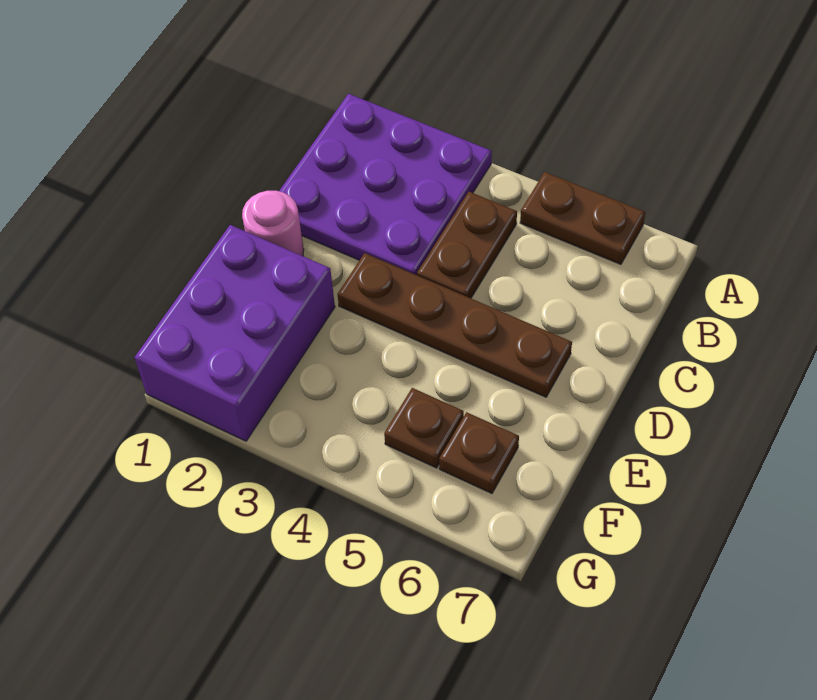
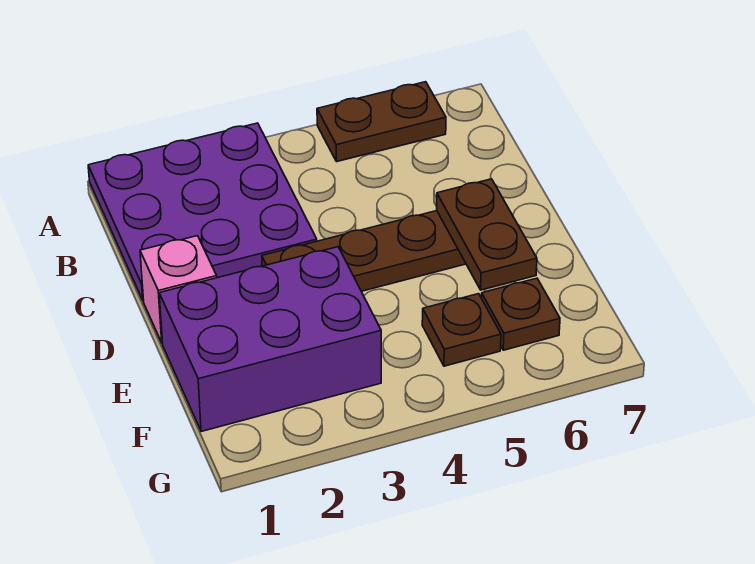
brown 1x2 plate [417,192,517,298] -> brown 1x2 plate moved to [437,179,537,290]
pink 1x1 round brick [242,191,304,256] -> pink 1x1 brick [140,236,217,343]
purple 2x3 brick [135,225,335,441] -> purple 2x3 brick turned to [159,247,381,432]

